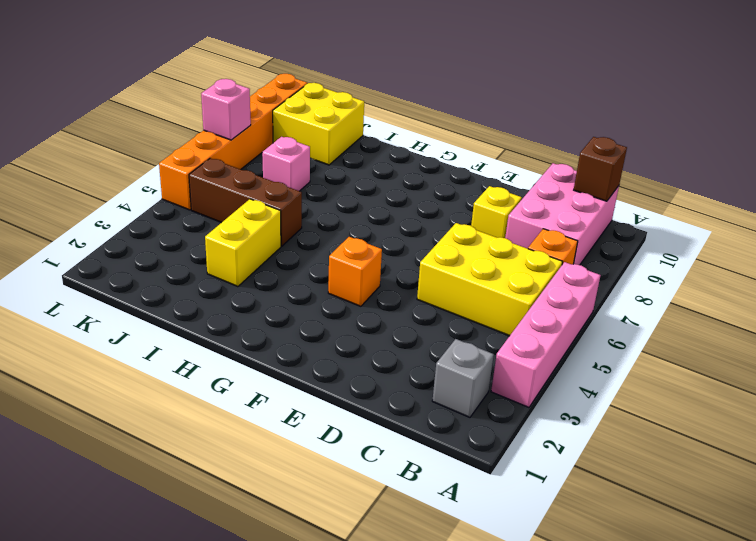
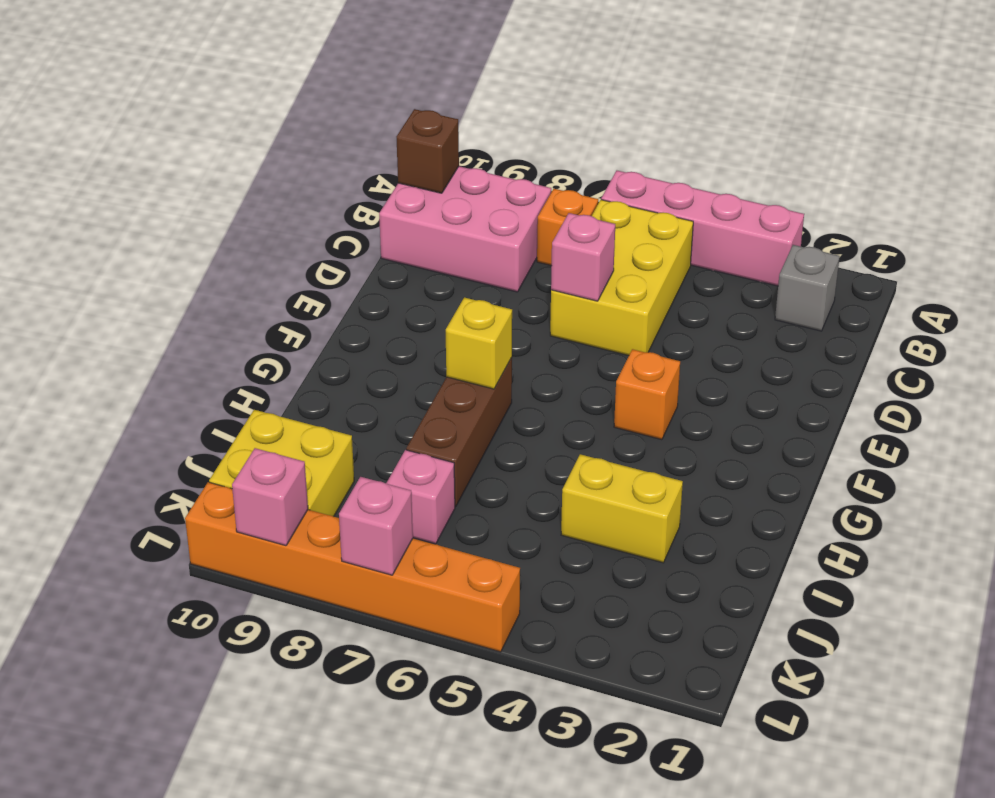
none -> pink 1x1 brick [551,213,615,301]
yellow 1x1 brick [471,186,522,238] -> yellow 1x1 brick moved to [446,297,512,389]
brown 1x3 brick [189,158,302,246] -> brown 1x3 brick moved to [406,358,512,507]
none -> pink 1x1 brick [232,448,308,546]

